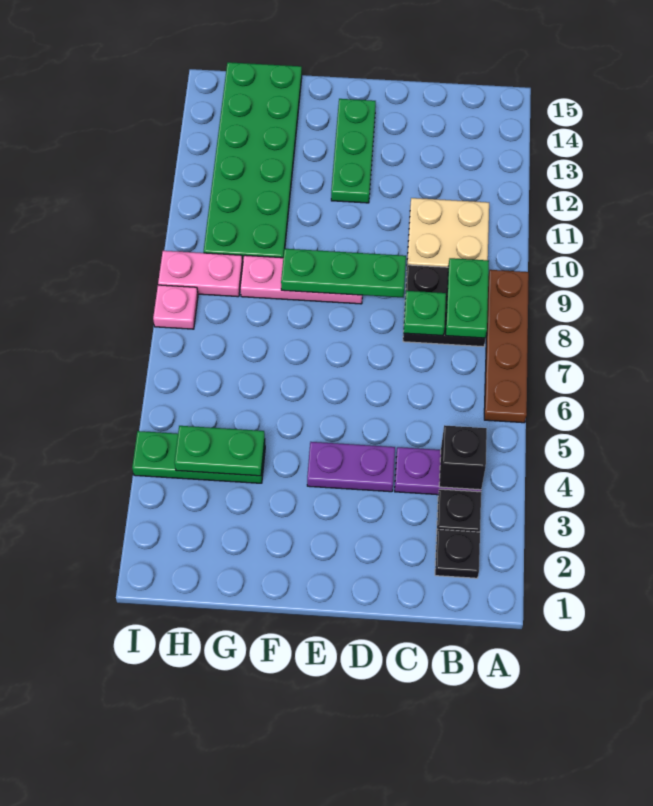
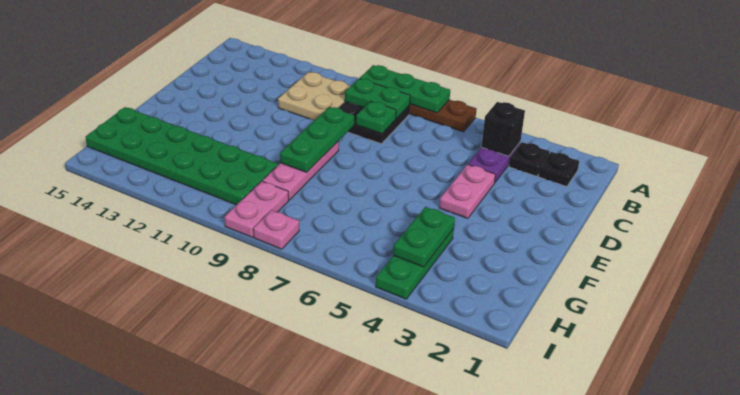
purple 1x2 plate [307,442,395,492] -> pink 1x2 plate [439,165,495,218]
green 1x3 plate [331,99,376,203] -> green 1x3 plate moved to [360,65,450,113]

